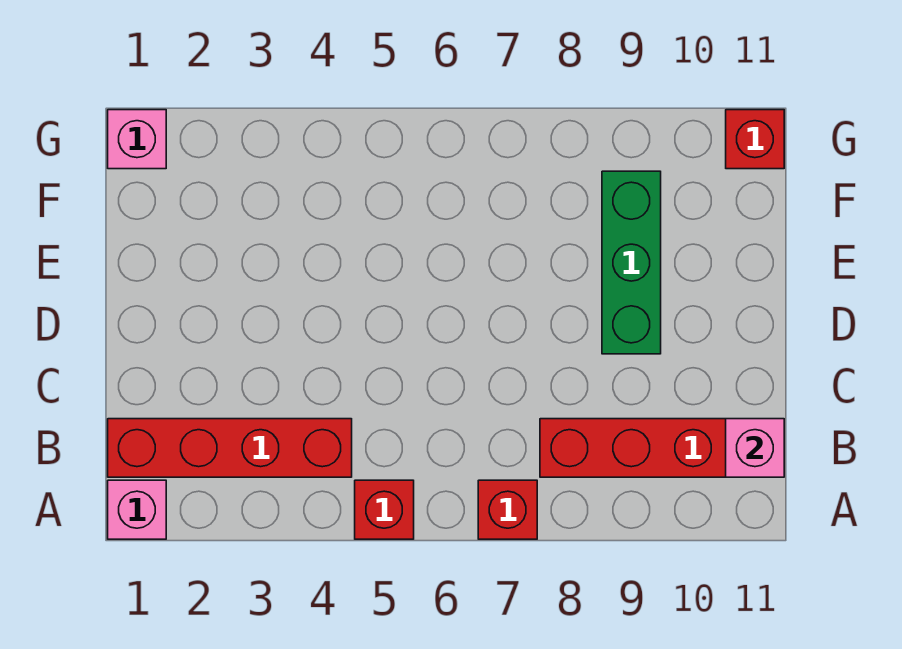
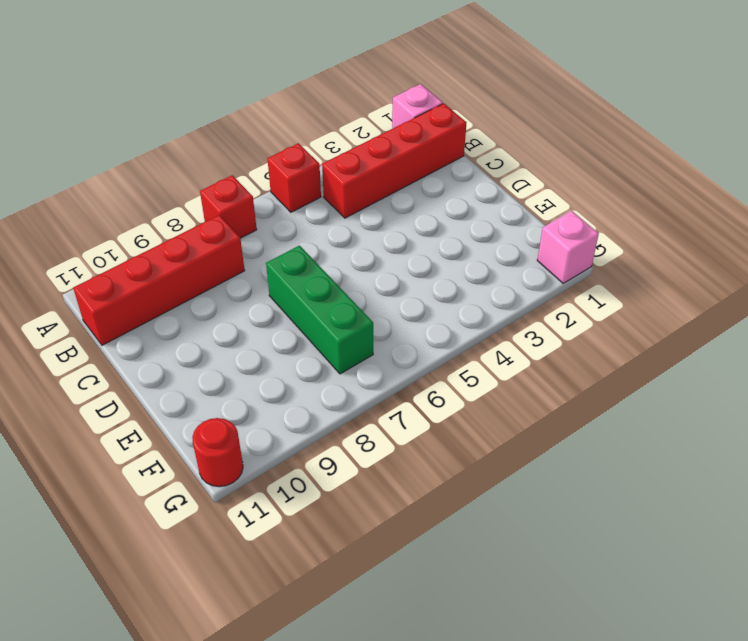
pink 1x1 brick [726,419,784,477] -> none
green 1x3 brick [602,171,661,354] -> green 1x3 brick moved to [266,246,373,374]
red 1x1 brick [726,110,784,169] -> red 1x1 round brick [192,418,243,487]

